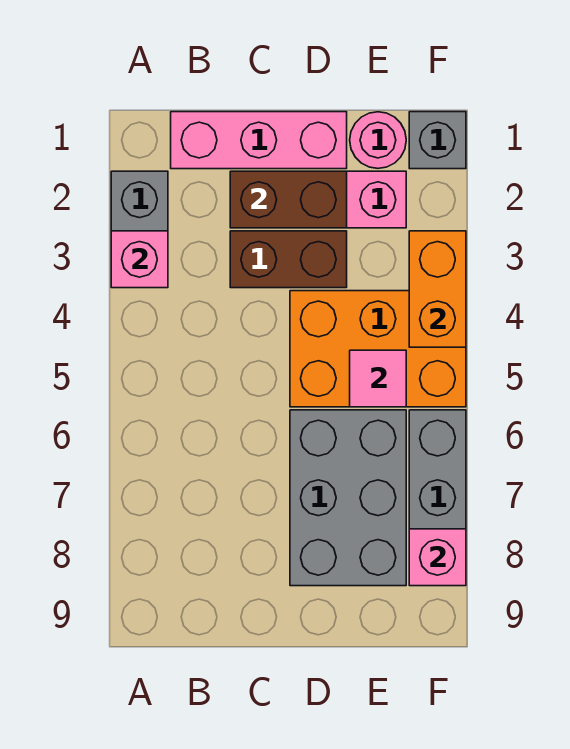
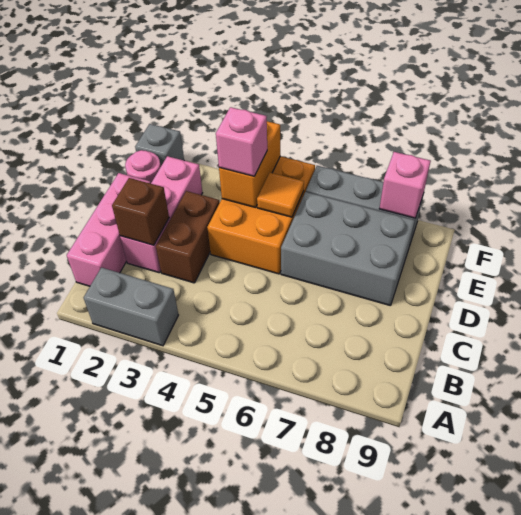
pink 1x1 brick [111,231,168,288] -> pink 1x1 brick moved to [216,107,267,176]
brown 1x2 brick [230,171,347,228] -> brown 1x1 brick [112,178,169,245]
pink 1x1 tile [350,350,406,407] -> orange 1x1 tile [257,173,304,217]
orange 1x2 brick [409,231,466,347] -> orange 1x2 brick turned to [219,121,280,208]

